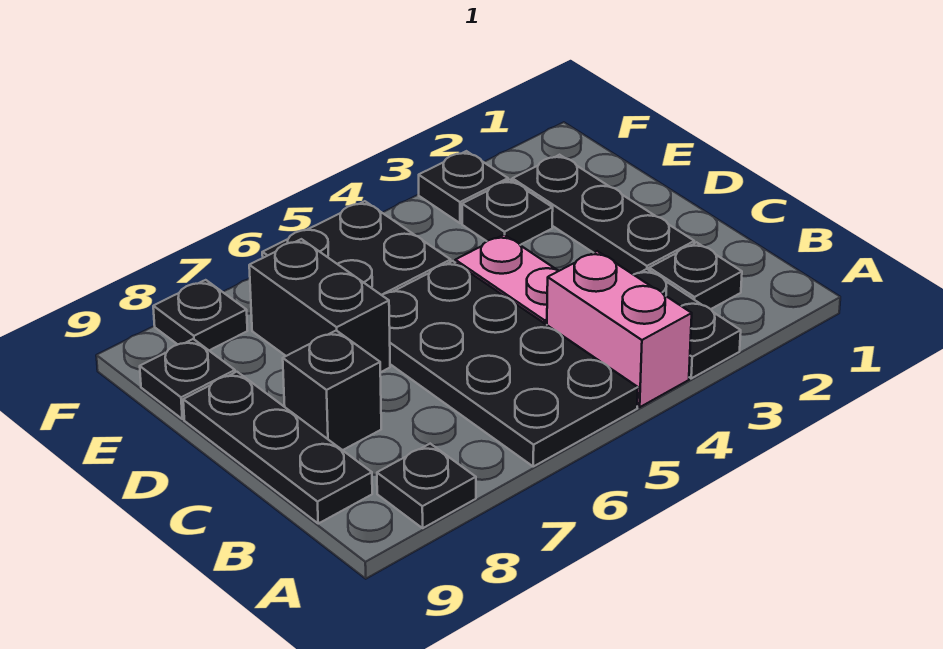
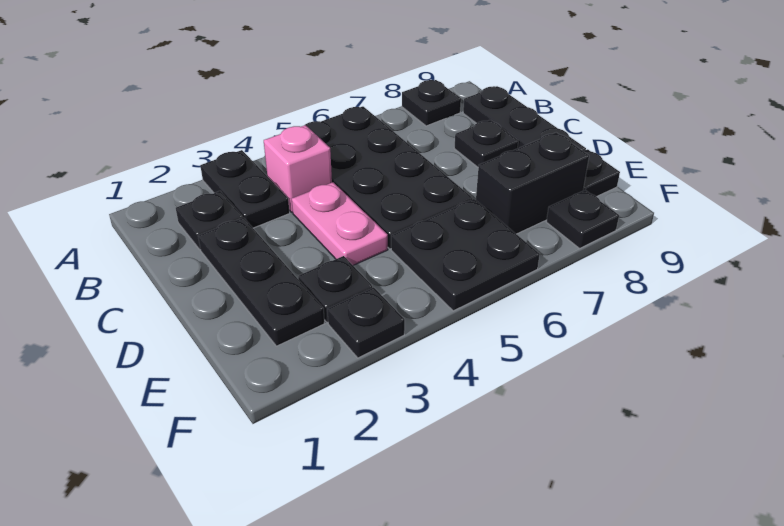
pink 1x2 brick [547,251,692,407] -> pink 1x1 brick [264,125,332,212]
black 1x1 brick [283,330,381,450] -> black 1x1 plate [454,120,518,167]
black 1x2 brick [249,239,390,372] -> black 1x2 brick turned to [476,133,589,234]

